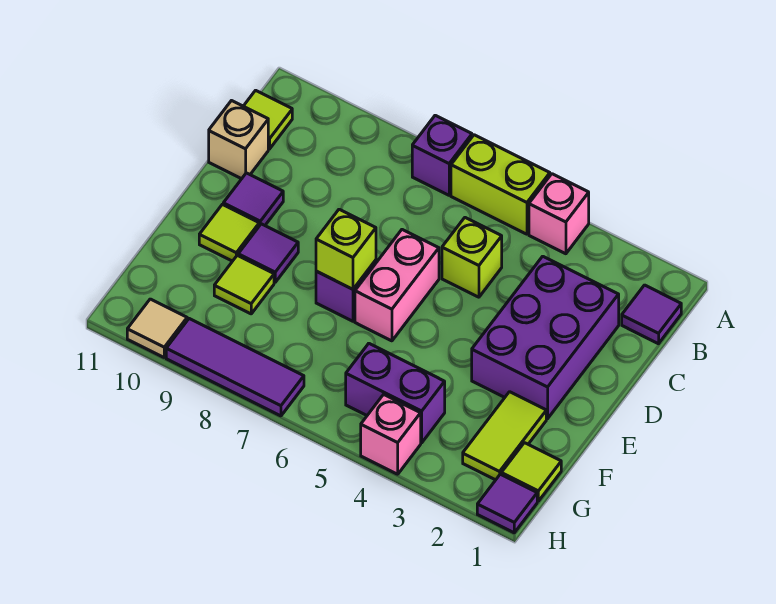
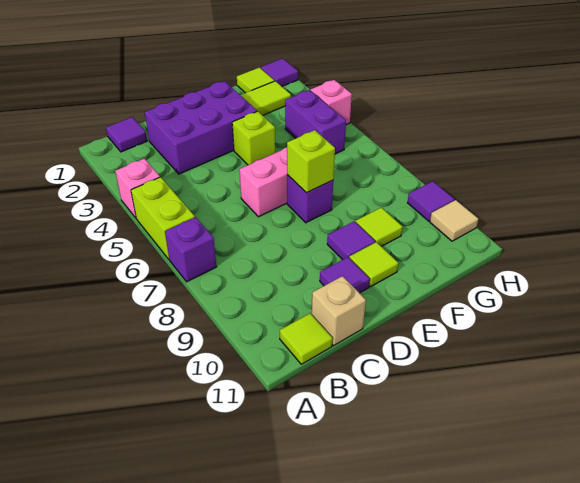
lime 1x1 brick [442,218,502,297] -> lime 1x1 brick moved to [232,111,275,165]
purple 1x3 tile [166,319,304,416] -> purple 1x1 tile [407,181,454,221]

